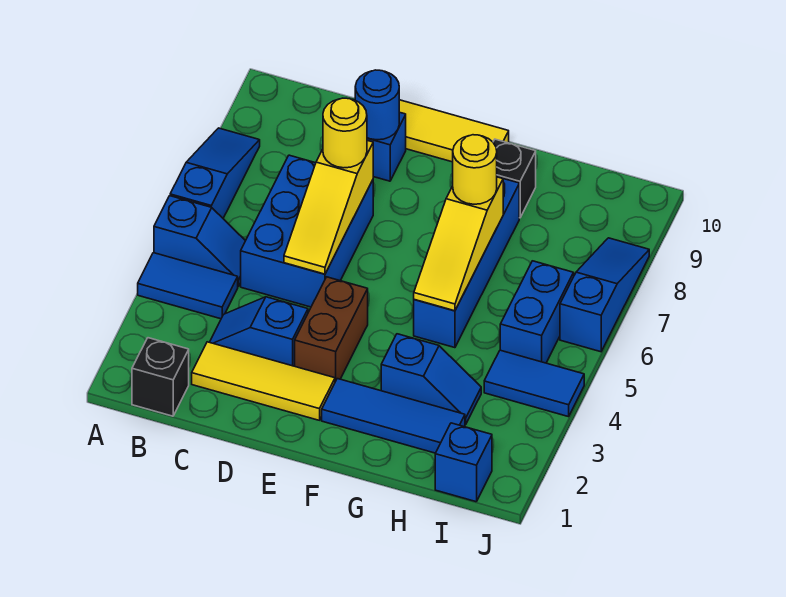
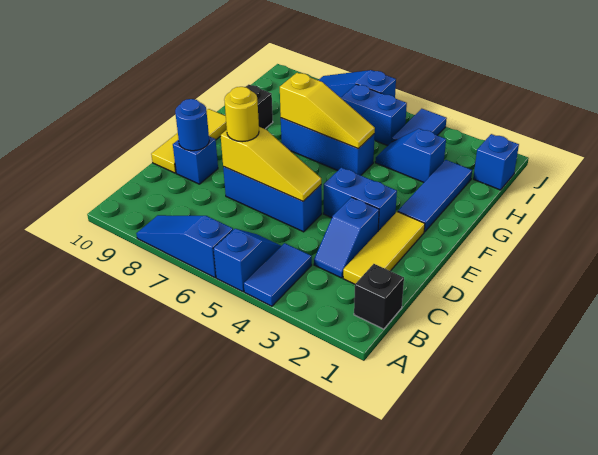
blue 2x3 brick [241,155,373,307] -> blue 1x3 brick [223,167,322,232]
brown 1x2 brick [295,277,368,382] -> blue 1x2 brick [324,167,397,231]
blue 1x2 slope [381,334,481,425] -> blue 1x2 slope turned to [375,129,446,182]
blue 1x4 brick [414,179,519,348] -> blue 1x3 brick [281,118,375,175]
yellow 1x1 round brick [453,135,497,204] -> none

